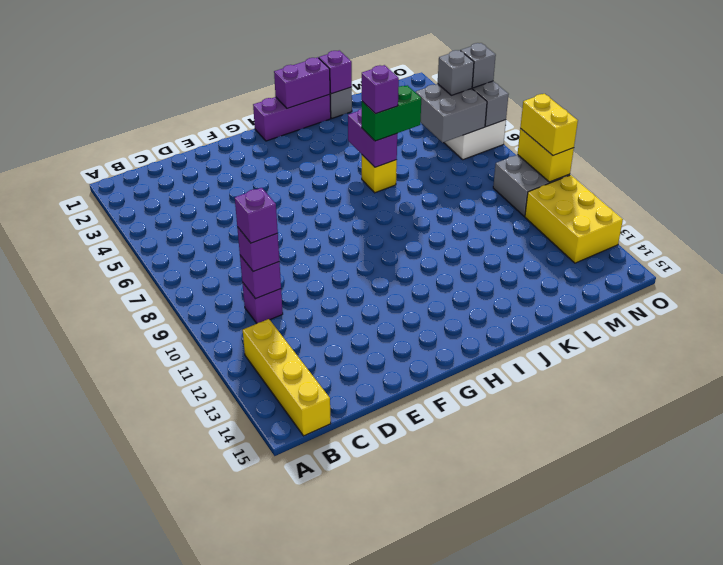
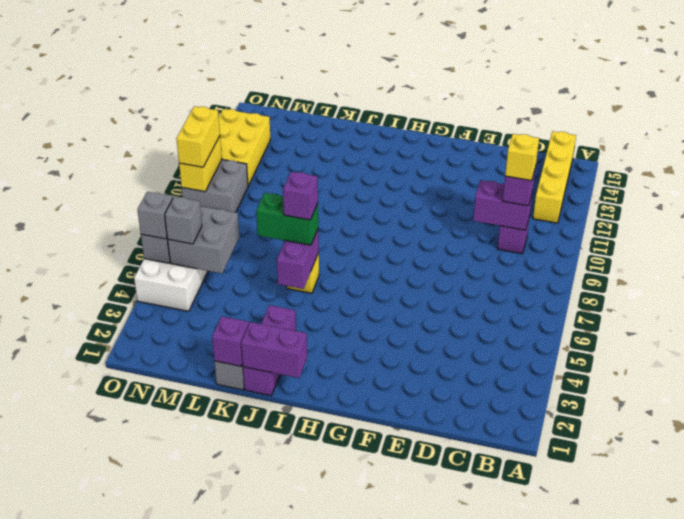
purple 1x1 brick [240,256,281,299] -> purple 1x2 brick [473,180,533,230]
purple 1x1 brick [235,188,278,243] -> yellow 1x1 brick [505,134,539,181]
purple 1x3 brick [253,94,331,141] -> purple 1x3 brick turned to [243,305,296,396]

